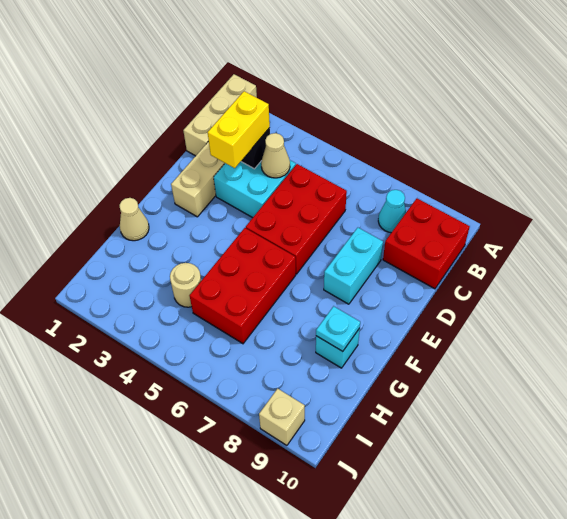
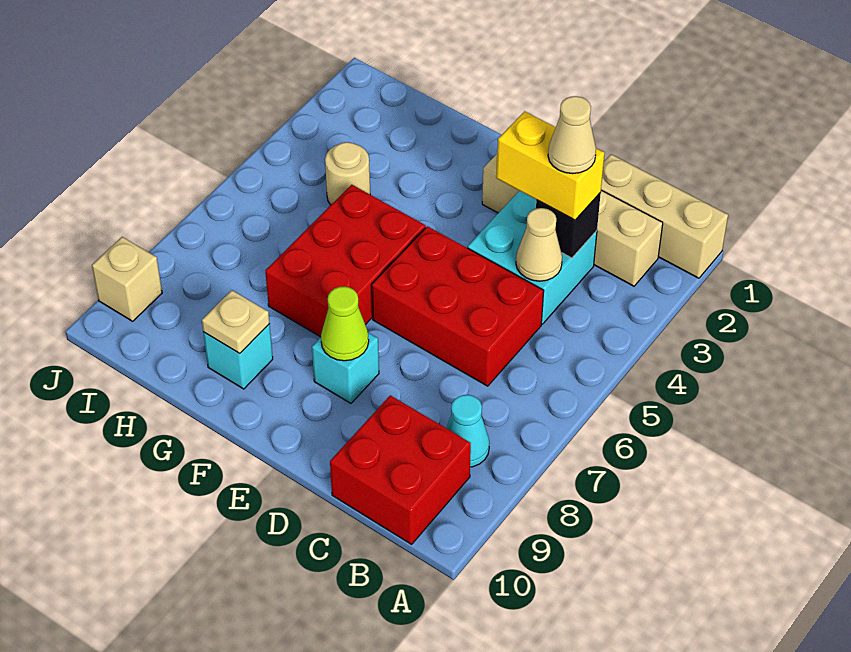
cyan 1x2 brick [324,228,383,304] -> cyan 1x1 brick [312,333,379,403]
none -> lime 1x1 cone [321,287,369,361]
red 2x3 brick [190,228,296,344] -> red 2x3 brick turned to [265,185,426,337]
tan 1x1 cone [120,198,149,241] -> tan 1x1 cone moved to [548,96,596,174]
cyan 1x1 plate [316,306,360,351] -> tan 1x1 plate [202,290,270,353]

